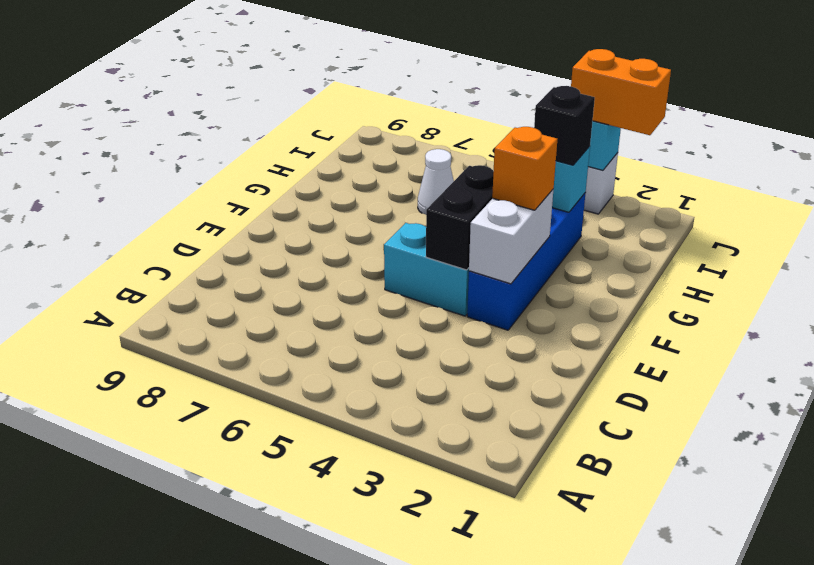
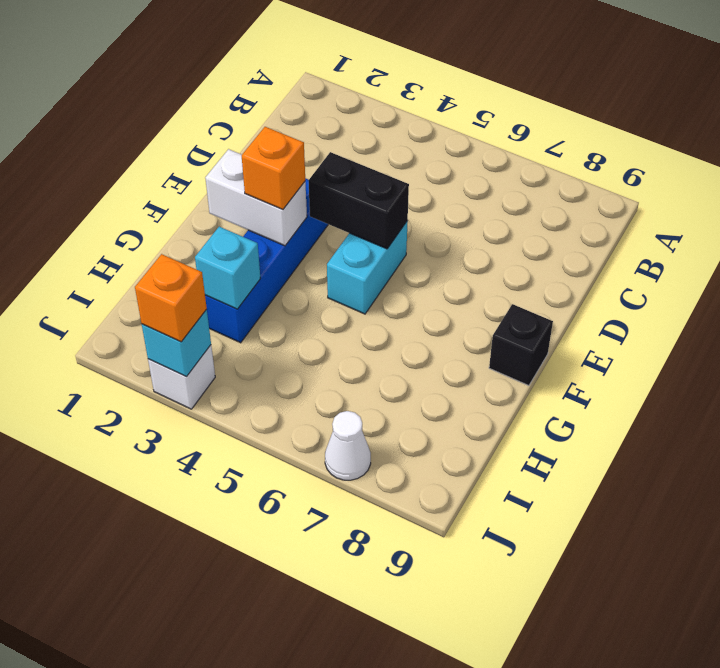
white 1x2 brick [469,190,553,284] -> white 1x2 brick turned to [205,149,307,246]
cyan 1x2 brick [384,223,469,316] -> cyan 1x2 brick turned to [327,221,408,314]
black 1x2 brick [426,165,494,270] -> black 1x2 brick turned to [308,152,409,249]
black 1x1 brick [534,86,595,165] -> black 1x1 brick moved to [489,304,553,386]
white 1x1 cone [418,149,454,215] -> white 1x1 cone moved to [325,411,371,480]
orange 1x2 brick [571,49,671,135] -> orange 1x1 brick [135,254,207,342]

